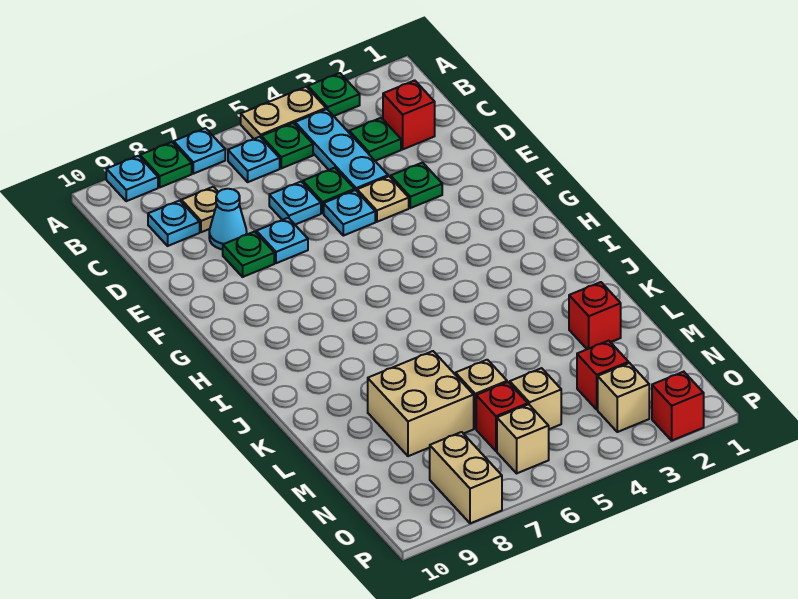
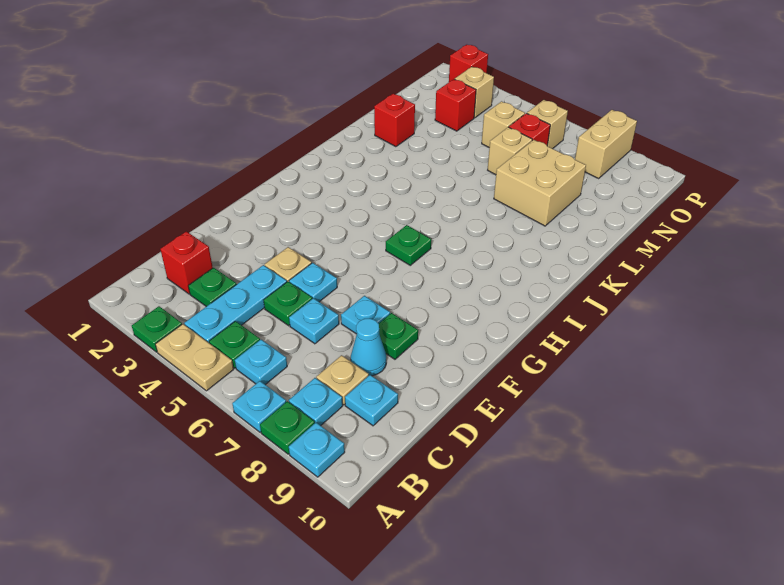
none -> cyan 1x1 plate [289,378,343,426]
green 1x1 plate [391,163,442,208] -> green 1x1 plate moved to [386,225,431,265]

